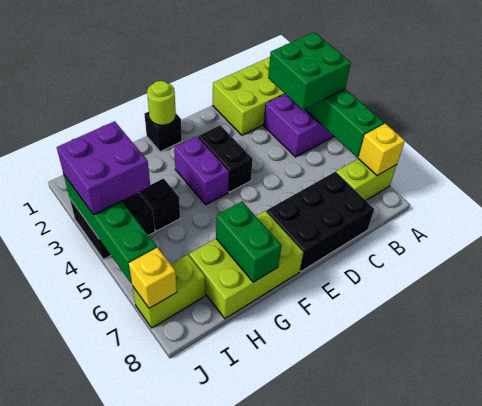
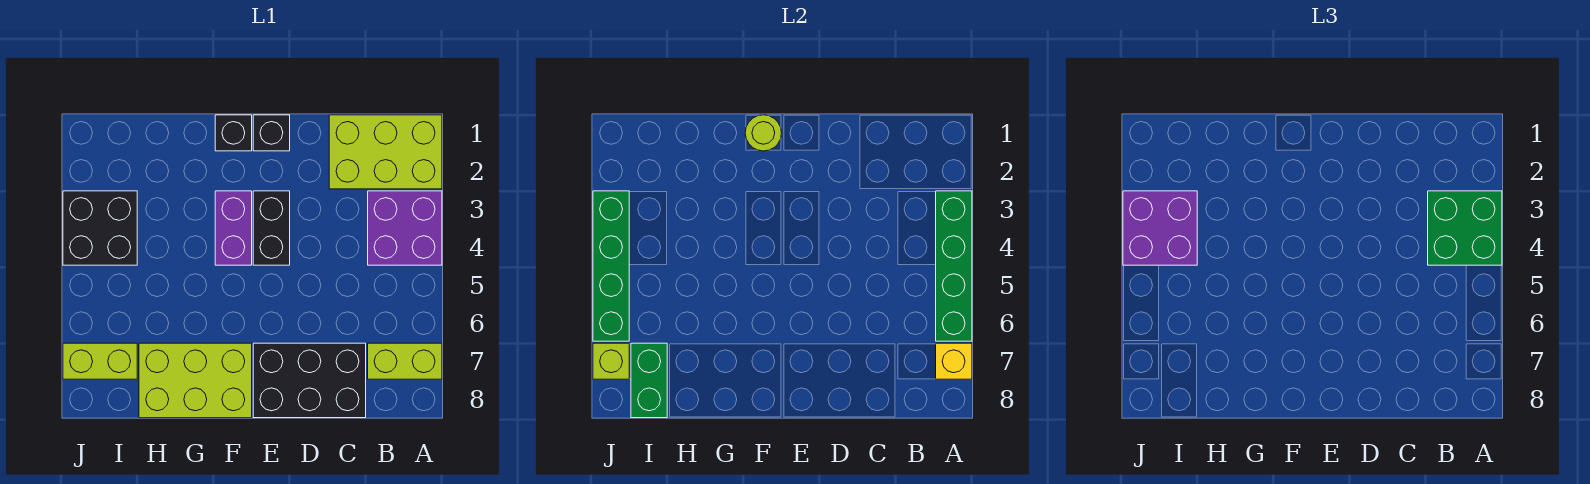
green 1x2 brick [216,202,282,282] -> green 1x2 brick moved to [631,343,667,418]
black 1x1 brick [139,179,180,231] -> black 1x1 brick moved to [253,115,290,151]
yellow 1x1 brick [129,248,177,308] -> lime 1x1 brick [593,343,629,379]

